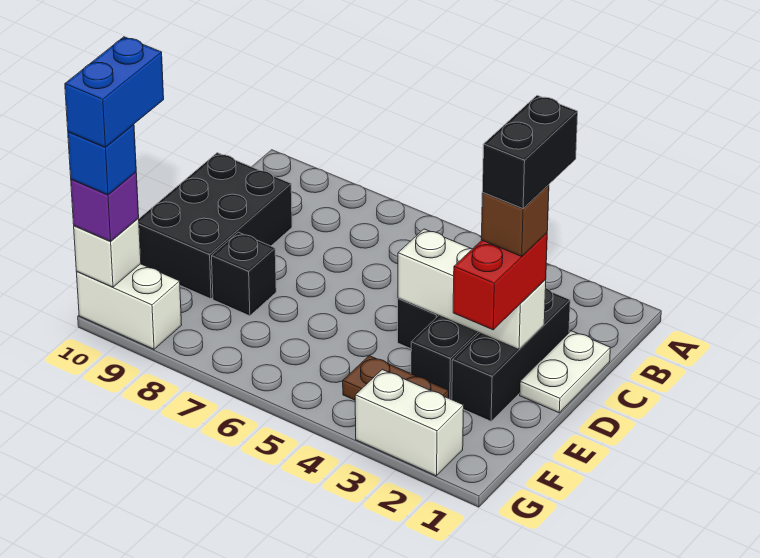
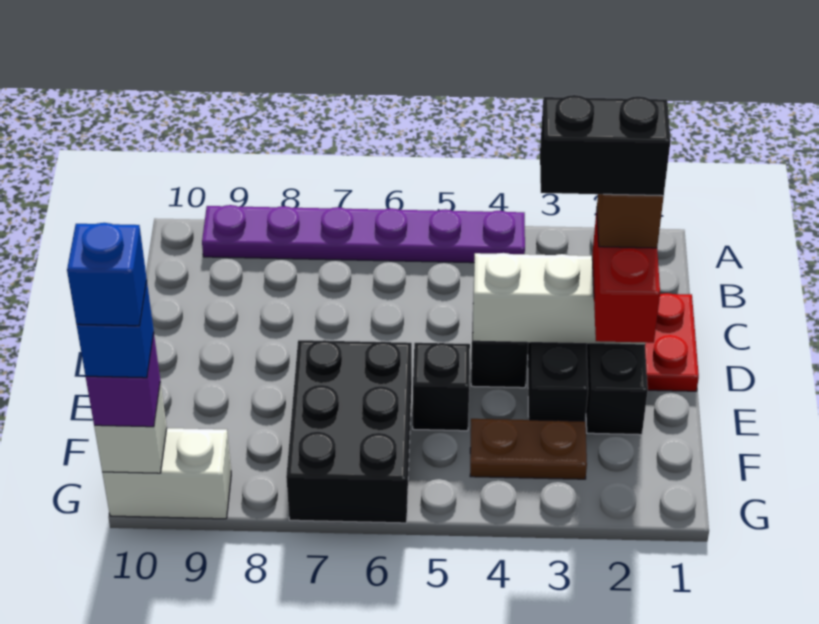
none -> purple 1x6 plate [202,205,525,263]
white 1x2 plate [520,331,610,413] -> red 1x2 plate [645,293,699,391]
black 1x2 brick [482,95,578,209] -> black 1x2 brick turned to [540,95,671,196]
black 2x3 brick [139,153,292,299] -> black 2x3 brick moved to [286,340,412,523]
black 1x1 brick [212,232,276,316] -> black 1x1 brick moved to [413,343,470,431]
blue 1x2 brick [65,37,164,147] -> blue 1x1 brick [67,223,147,326]
white 1x2 brick [355,369,464,476] -> none

